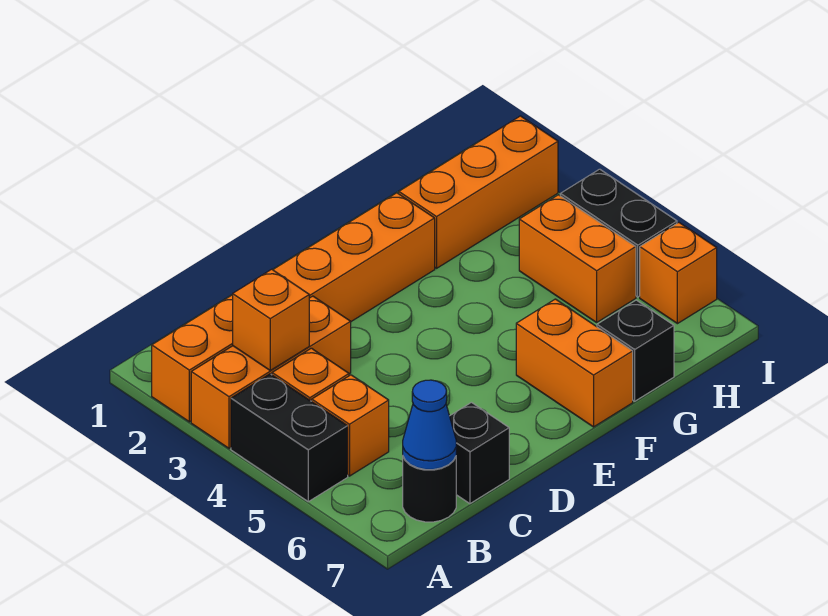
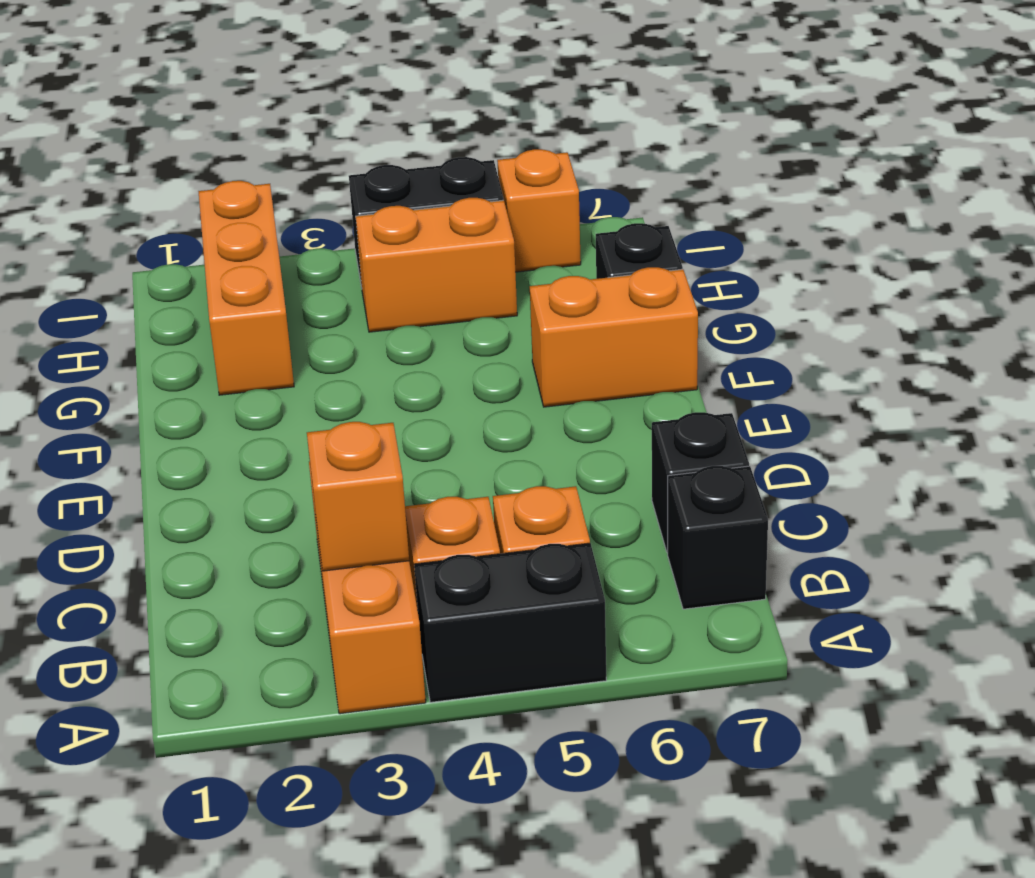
orange 1x6 brick [152,193,435,422] -> none
black 1x1 round brick [403,457,456,522] -> black 1x1 brick [668,466,768,609]
blue 1x1 cone [403,380,456,470] -> none

